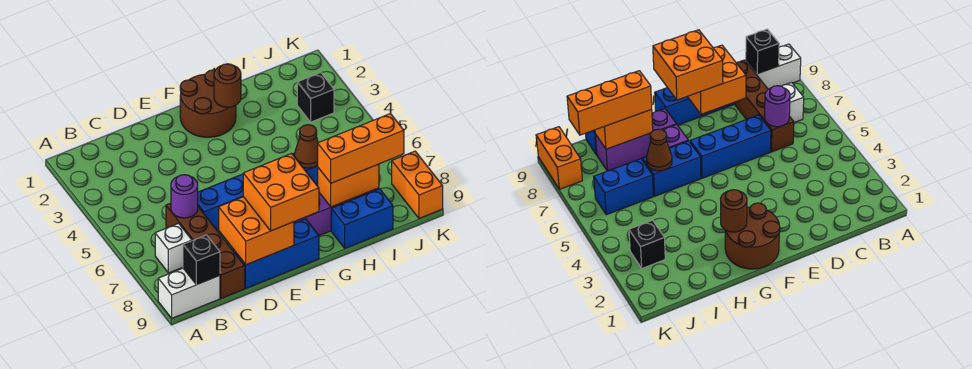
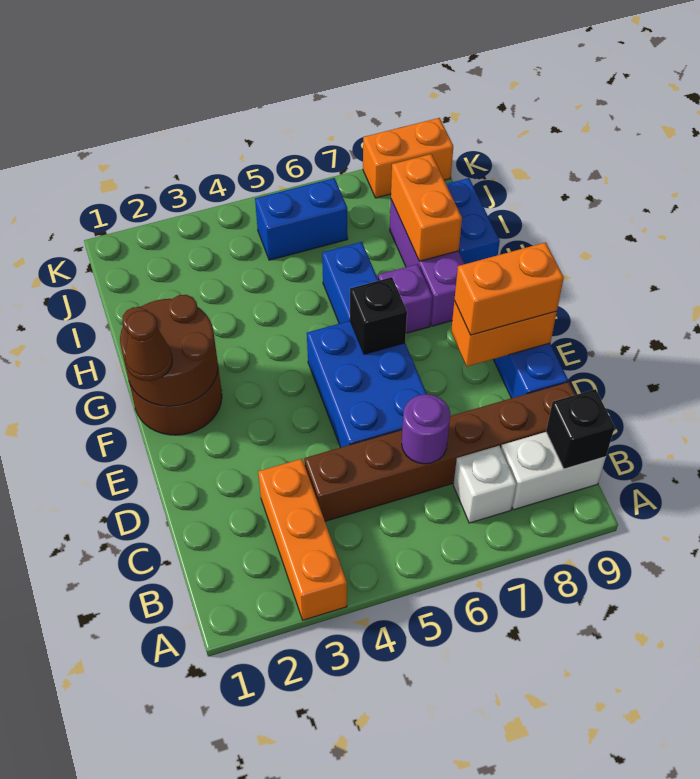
white 1x2 brick [158,268,220,318] -> white 1x2 brick turned to [501,432,606,510]
brown 1x4 brick [166,203,245,298] -> brown 1x6 brick [304,382,575,521]
blue 1x3 brick [198,174,243,230] -> blue 2x3 brick [307,321,427,448]
orange 2x2 brick [219,197,294,265] -> orange 1x2 brick [451,301,557,366]
orange 2x2 brick [243,154,319,231] -> orange 1x2 brick [454,242,564,335]
brown 1x1 round brick [214,64,241,107] -> brown 2x2 round brick [120,295,218,406]
brown 1x1 cone [295,125,318,168] -> brown 1x1 cone moved to [125,311,172,381]
orange 1x3 brick [318,114,404,183] -> orange 1x3 brick moved to [258,459,347,620]
blue 1x2 brick [594,159,653,215] -> blue 1x2 brick turned to [255,178,348,260]
black 1x1 brick [297,73,334,122] -> black 1x1 brick moved to [350,277,407,354]

